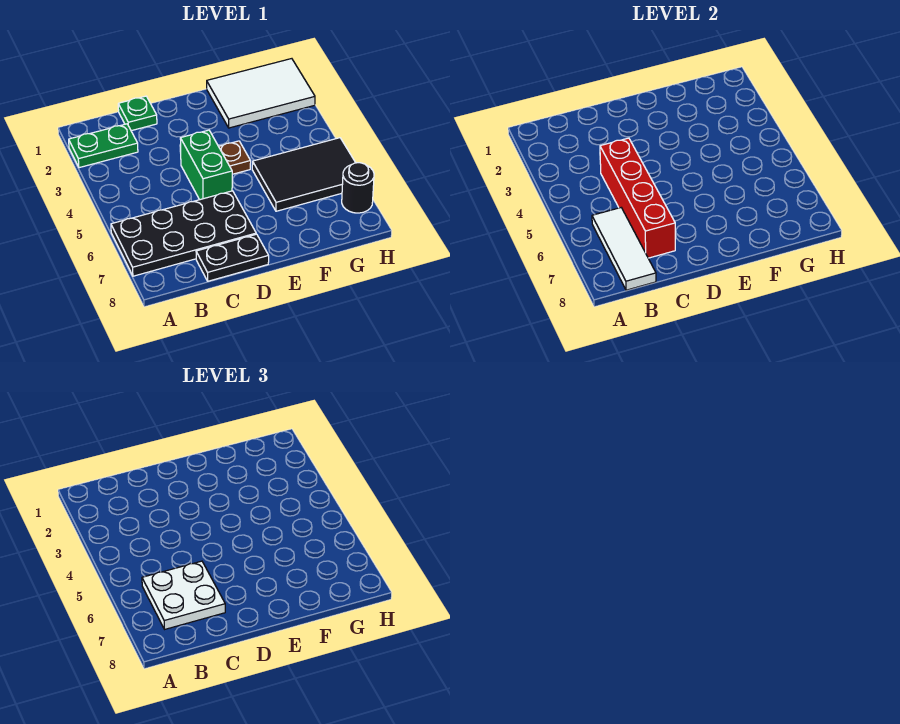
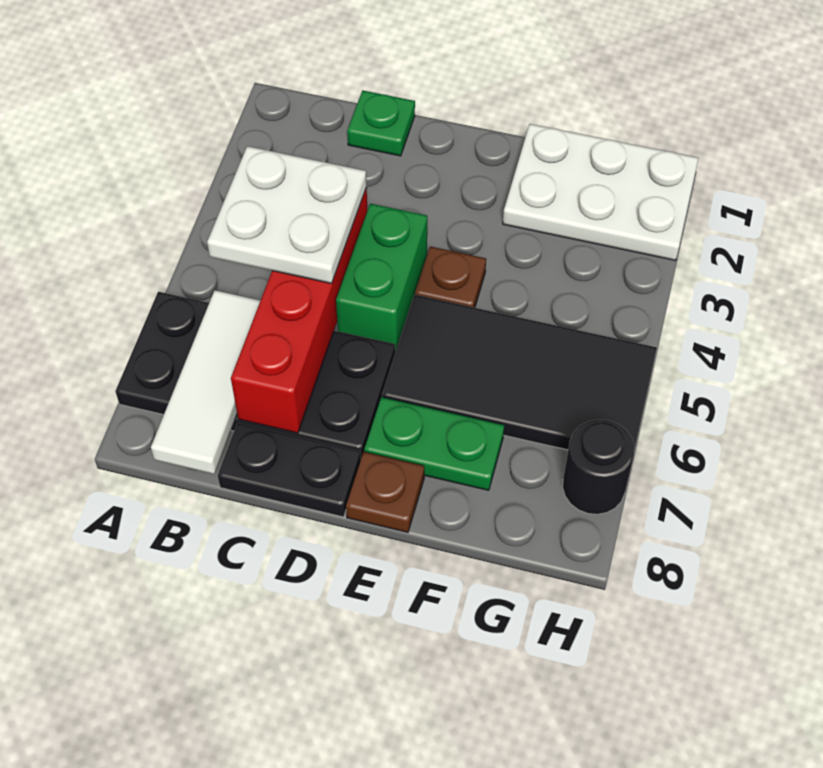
green 1x2 plate [69,124,138,168] -> green 1x2 plate moved to [364,397,504,490]
white 2x2 plate [142,561,225,629] -> white 2x2 plate moved to [207,146,367,283]
none -> brown 1x1 plate [346,452,424,532]
white 2x3 tile [207,59,315,128] -> white 2x3 plate [503,124,698,261]
black 2x3 tile [252,138,356,211] -> black 2x4 tile [382,295,657,450]

